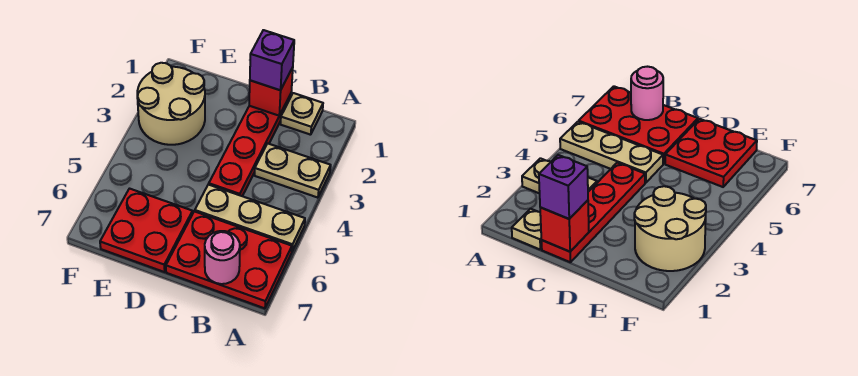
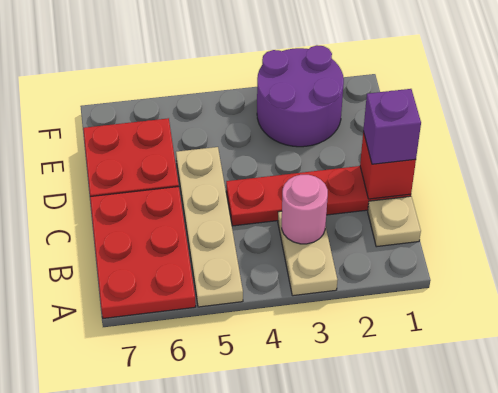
tan 1x3 plate [195,184,305,251] -> tan 1x4 plate [176,147,243,307]
pink 1x1 round brick [205,231,240,284] -> pink 1x1 round brick moved to [282,175,328,244]
tan 2x2 round brick [137,63,205,145] -> purple 2x2 round brick [257,45,344,147]

